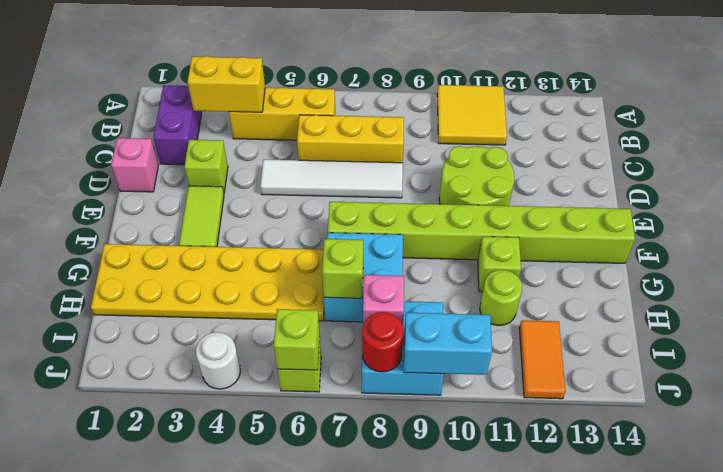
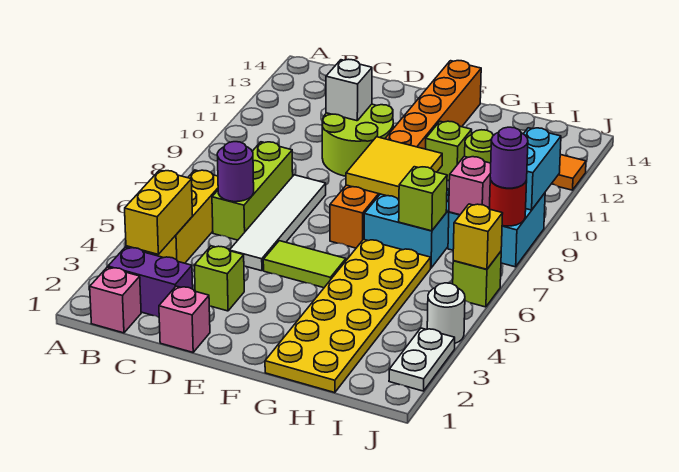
yellow 2x2 tile [437,85,507,145] -> yellow 2x2 tile moved to [346,137,442,199]
none -> pink 1x1 brick [90,267,141,333]
yellow 1x3 brick [297,115,404,163] -> lime 1x3 brick [212,142,293,240]
none -> purple 1x1 round brick [217,142,254,202]
none -> white 1x1 brick [326,59,372,121]
lime 1x2 tile [179,186,224,247] -> lime 1x2 tile moved to [263,241,346,288]
lime 1x8 brick [328,202,635,263] -> orange 1x8 brick [330,61,481,248]
none -> white 1x2 plate [389,328,455,391]
lime 1x1 brick [274,309,320,370] -> yellow 1x1 brick [453,204,503,269]
none -> purple 1x1 round brick [490,127,528,188]

